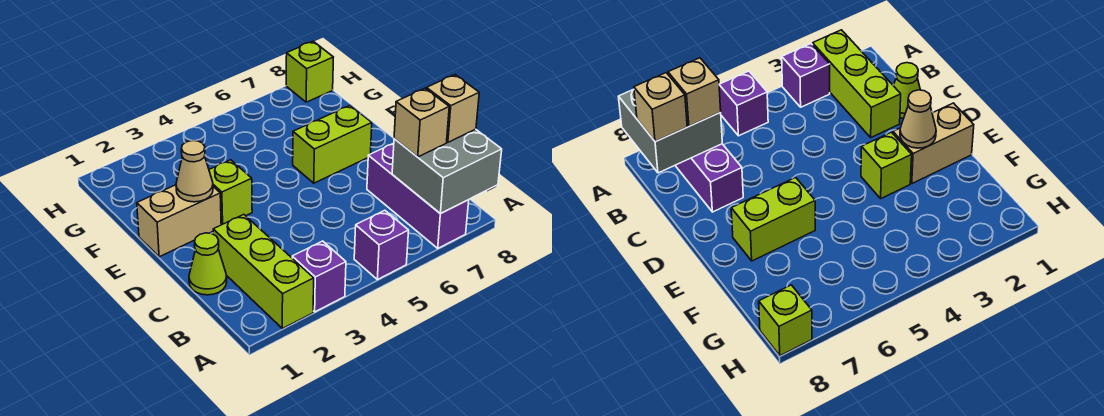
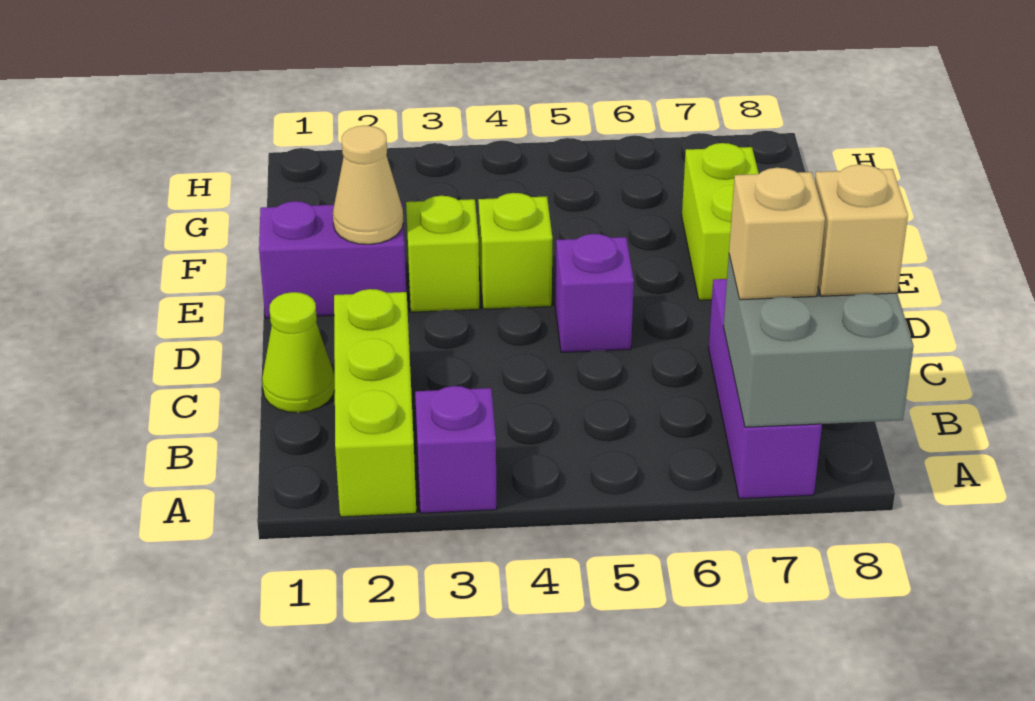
purple 1x1 brick [354,210,409,280] -> purple 1x1 brick moved to [555,234,634,352]
tan 1x2 brick [137,185,221,257] -> purple 1x2 brick [259,201,406,318]
lime 1x2 brick [293,105,372,183] -> lime 1x2 brick turned to [682,143,759,300]
lime 1x1 brick [286,41,333,102] -> lime 1x1 brick moved to [478,193,553,309]

